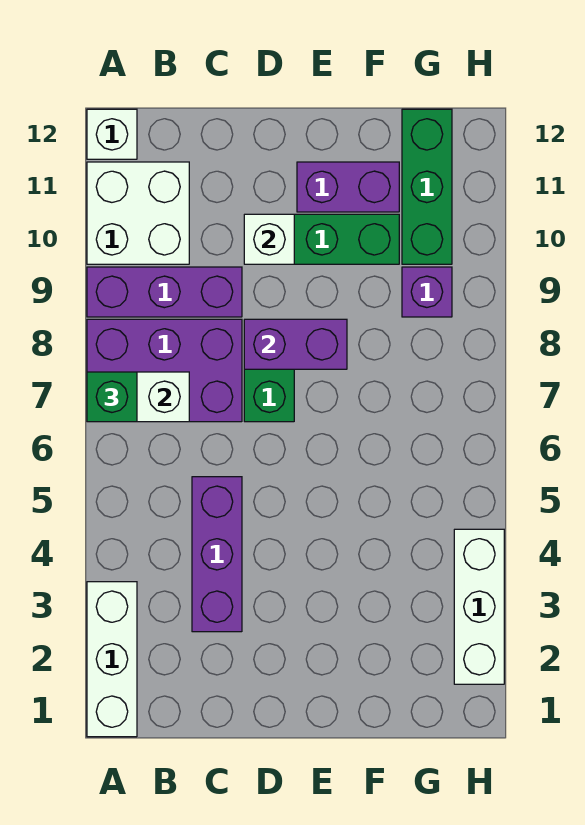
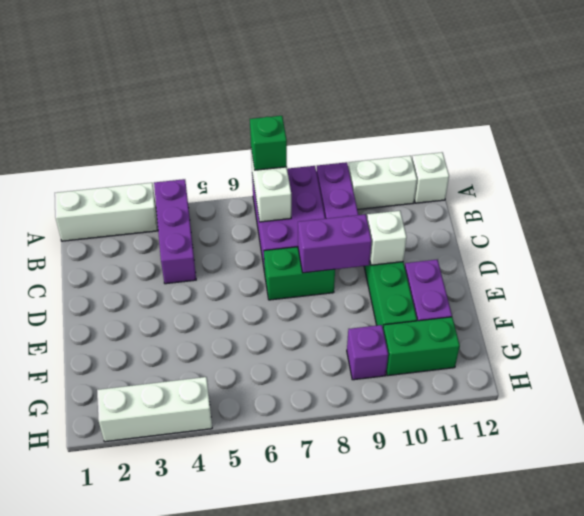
white 2x2 brick [87,162,189,264] -> white 1x2 brick [348,156,417,210]
purple 1x3 brick [192,477,242,632] -> purple 1x3 brick turned to [154,179,196,284]
purple 1x2 brick [244,319,347,369] -> purple 1x2 brick turned to [298,214,372,273]
green 1x3 brick [402,109,452,264] -> green 1x2 brick [383,317,460,376]

